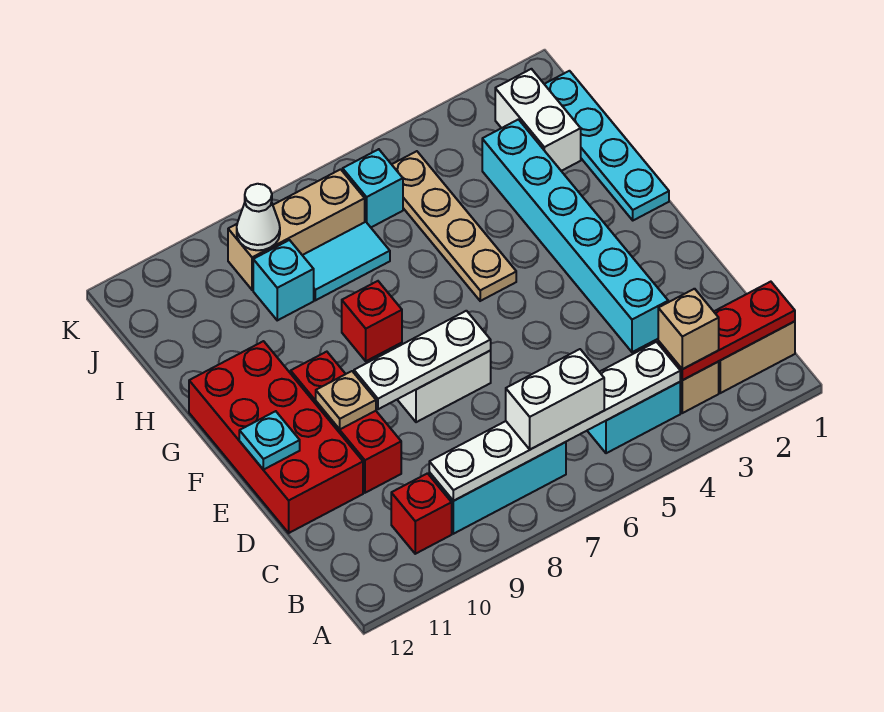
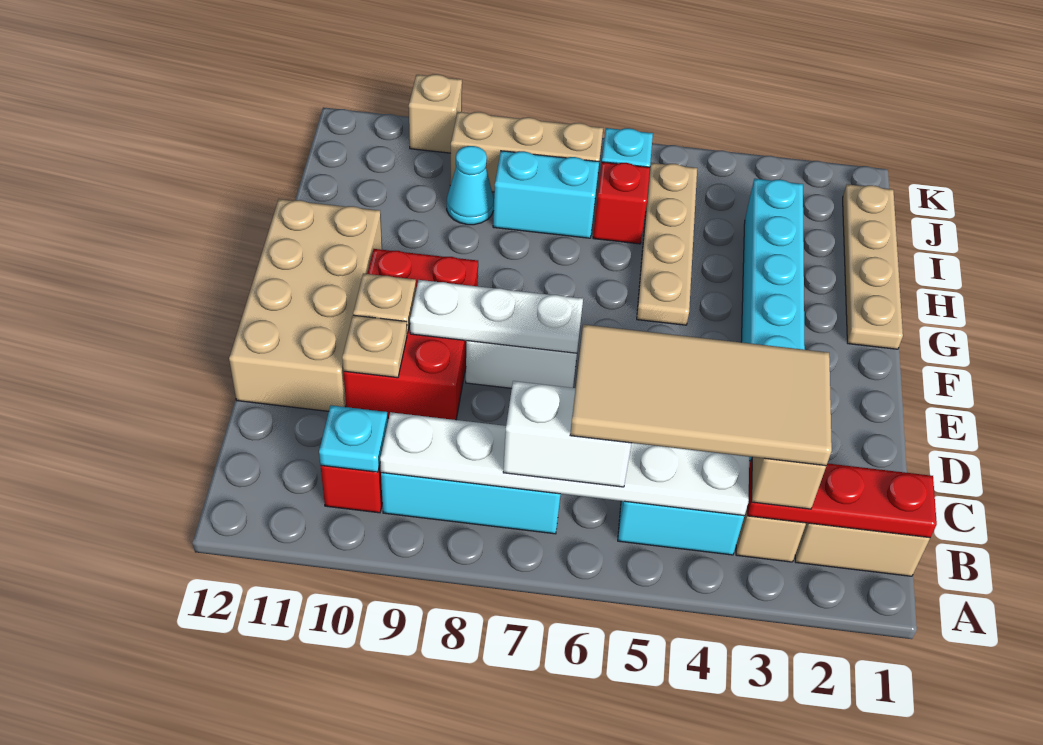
none -> tan 2x4 tile [570,324,832,466]
red 1x3 brick [291,352,401,493] -> red 2x3 brick [344,249,478,420]
none -> tan 1x1 plate [342,315,407,378]
red 2x4 brick [189,341,363,533] -> tan 2x4 brick [229,199,382,411]
cyan 1x1 plate [239,411,300,470] -> cyan 1x1 plate moved to [319,405,388,472]
cyan 1x4 plate [545,71,669,220] -> tan 1x4 plate [843,184,903,349]
red 1x1 brick [342,281,402,361] -> red 1x1 brick moved to [593,162,650,244]
white 1x2 brick [495,69,581,171] -> none
cyan 1x2 tile [303,222,390,300] -> cyan 1x2 brick [493,151,599,238]
cyan 1x1 brick [253,240,314,320] -> cyan 1x1 cone [447,146,494,225]
white 1x1 cone [237,184,280,250] -> none
none -> tan 1x1 brick [409,74,462,153]

